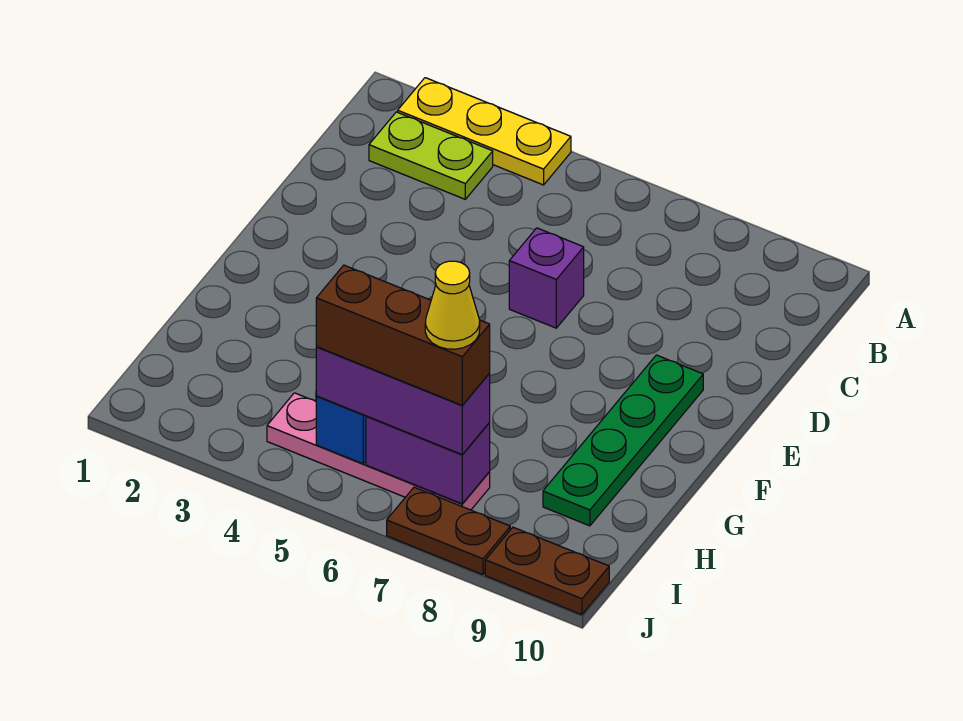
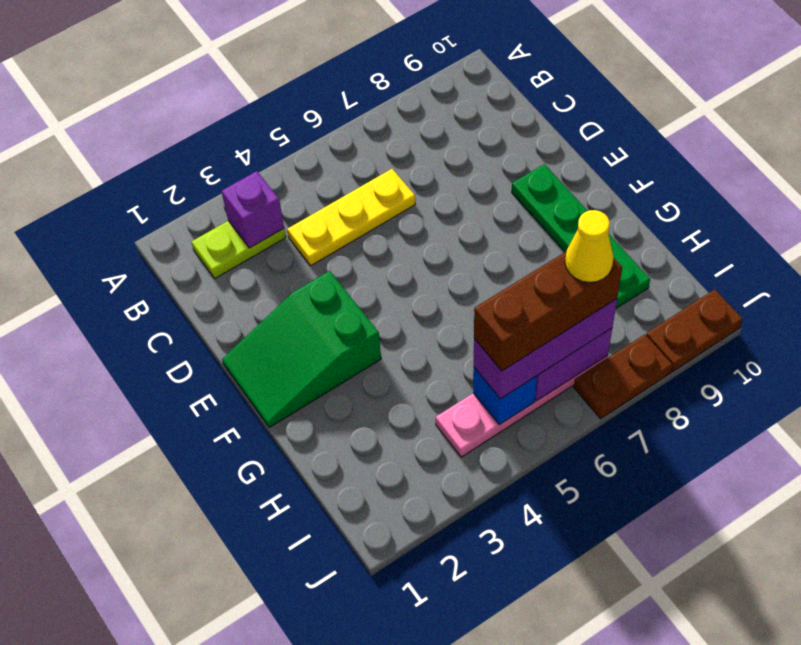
yellow 1x3 plate [398,78,571,185] -> yellow 1x3 plate moved to [287,169,415,266]
purple 1x1 brick [509,228,584,328] -> purple 1x1 brick moved to [222,171,284,248]
none -> green 2x3 slope [222,271,381,427]

